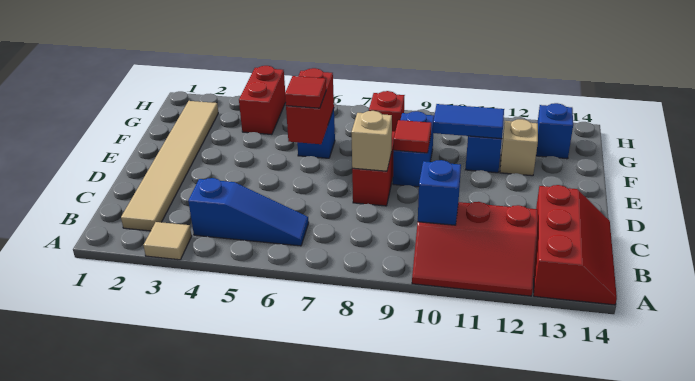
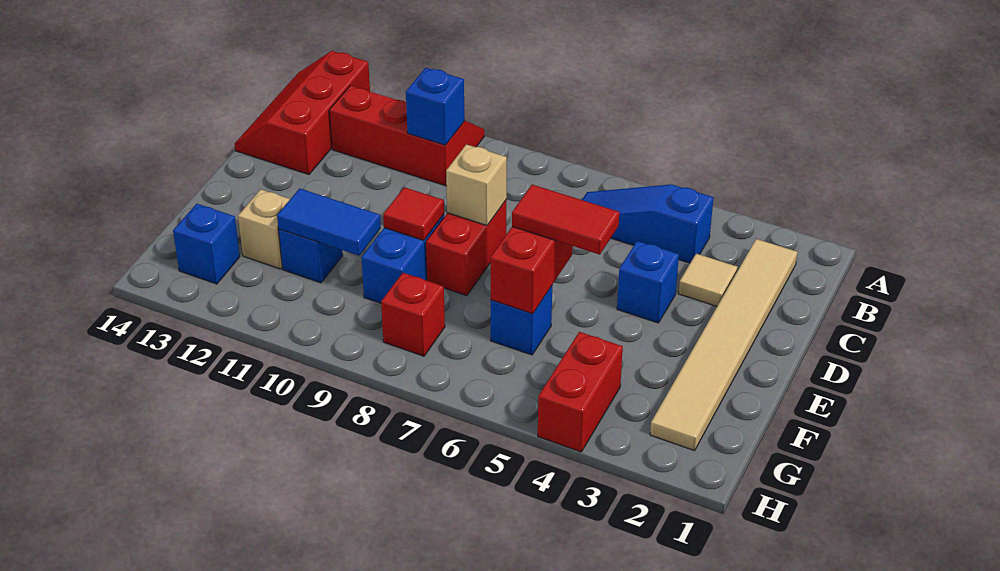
tan 1x1 tile [143,222,192,260] -> tan 1x1 tile moved to [679,254,738,306]
none -> blue 1x1 brick [617,241,679,323]
red 1x1 tile [285,76,326,108] -> red 1x2 tile [512,185,619,255]

